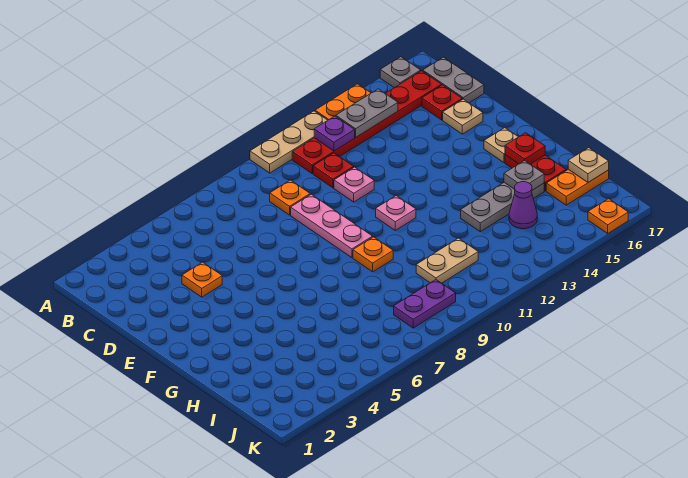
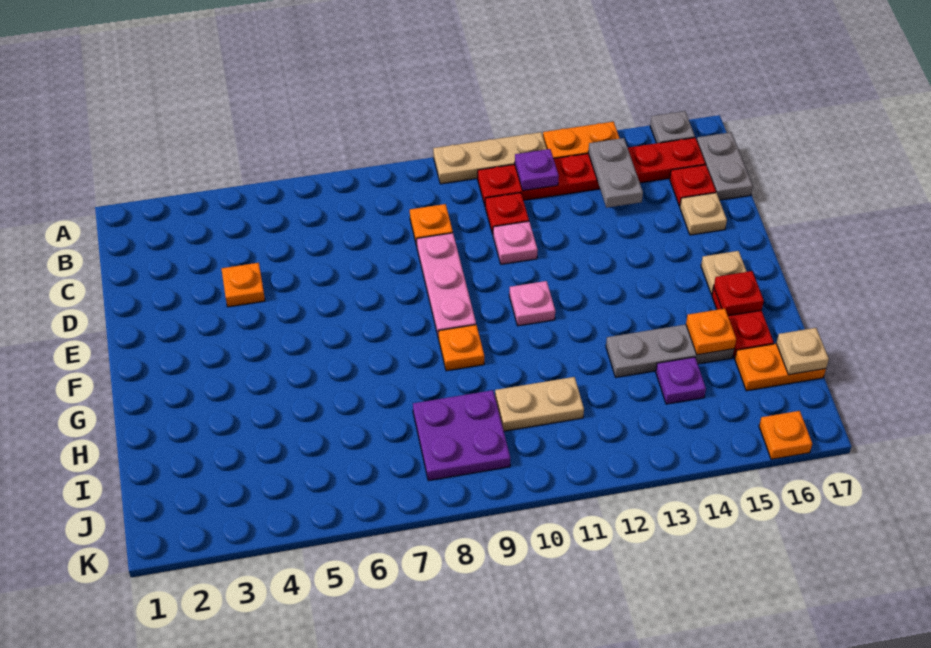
grey 1x2 plate [336,89,398,137] -> grey 1x2 plate turned to [588,138,643,208]
grey 1x1 plate [504,160,544,190] -> orange 1x1 plate [686,309,736,355]
purple 1x1 cone [509,182,537,229] -> purple 1x1 plate [656,357,706,404]
purple 1x2 plate [394,280,456,328] -> purple 2x2 plate [413,390,510,481]

